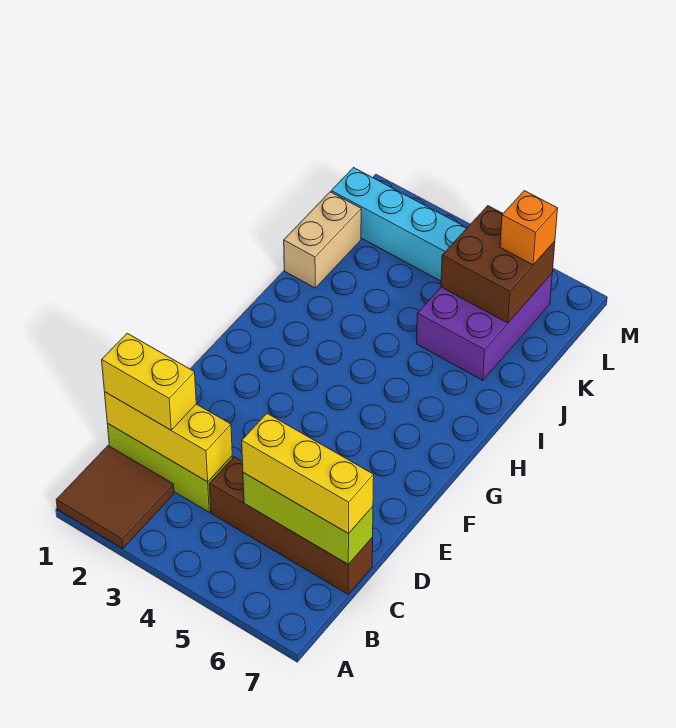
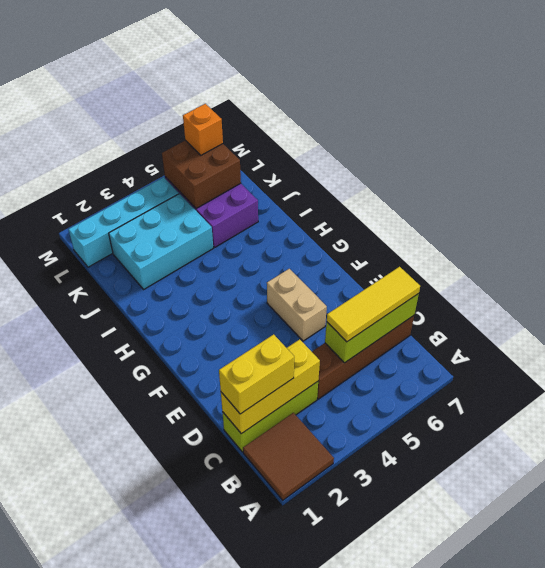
yellow 1x3 brick [242,413,374,534] -> yellow 1x3 tile [327,267,420,342]
tan 1x2 brick [284,192,361,288] -> tan 1x2 brick moved to [267,269,327,341]
none -> cyan 2x3 brick [109,194,213,289]

